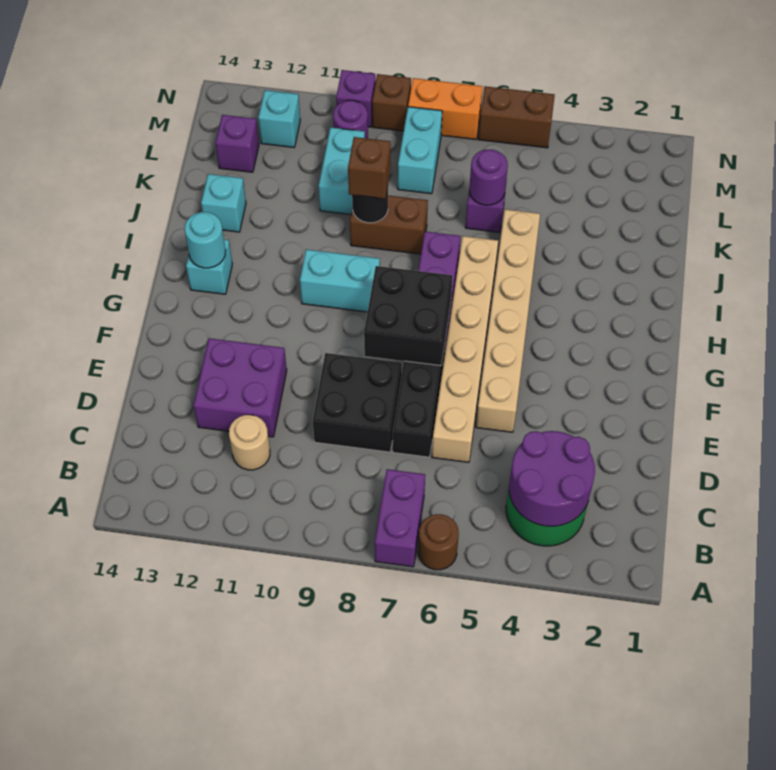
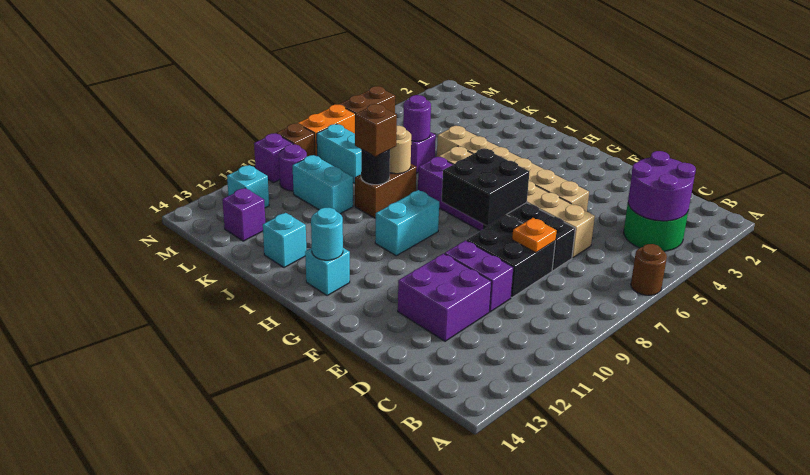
purple 1x2 brick [375,469,425,567] -> purple 1x2 brick moved to [445,240,513,312]
tan 1x1 round brick [229,415,270,470] -> tan 1x1 round brick moved to [390,126,411,174]
none -> orange 1x1 plate [512,218,557,253]

